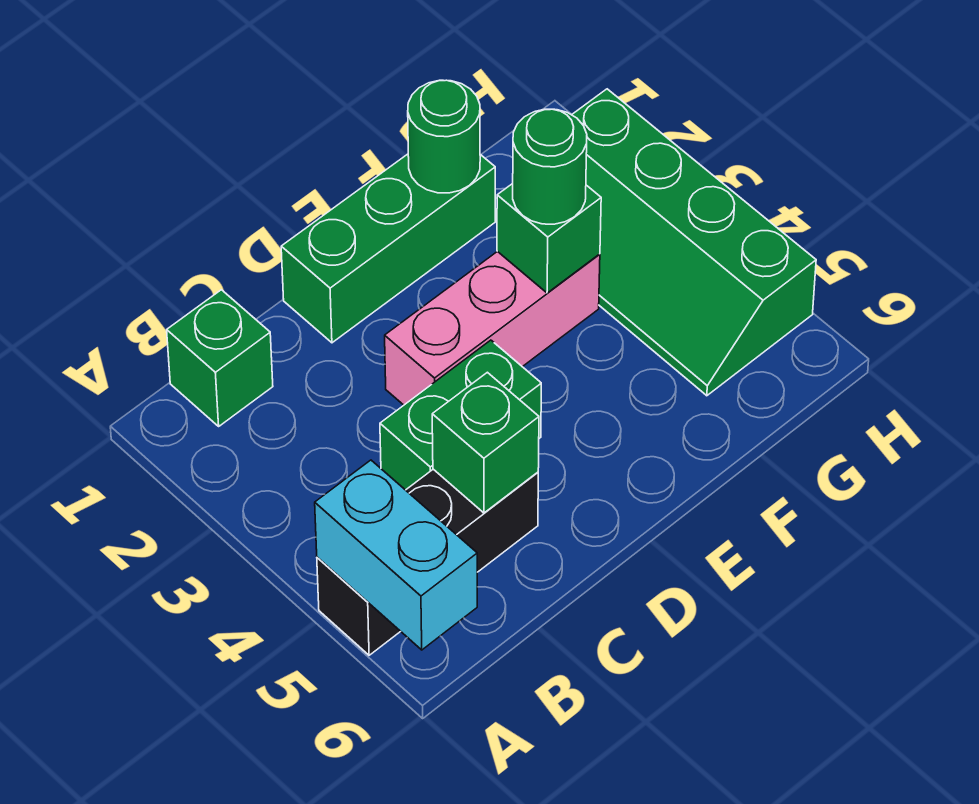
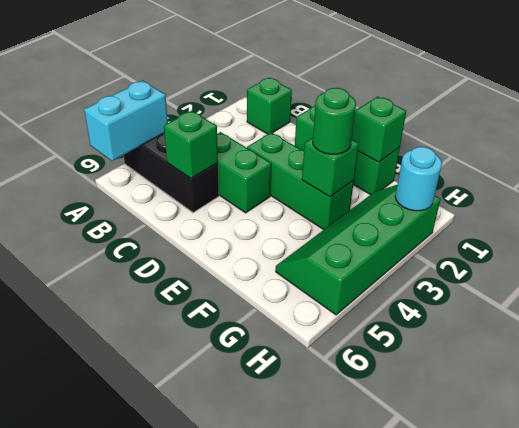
pink 1x3 brick [385,251,600,405] -> green 1x3 brick [247,132,354,230]
green 1x1 round brick [408,80,480,193] -> green 1x1 brick [352,97,406,162]
none -> cyan 1x1 round brick [395,147,442,211]

